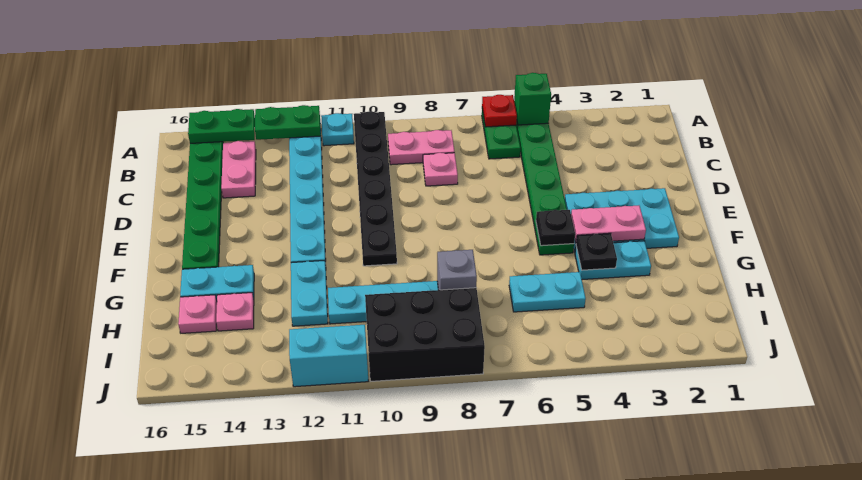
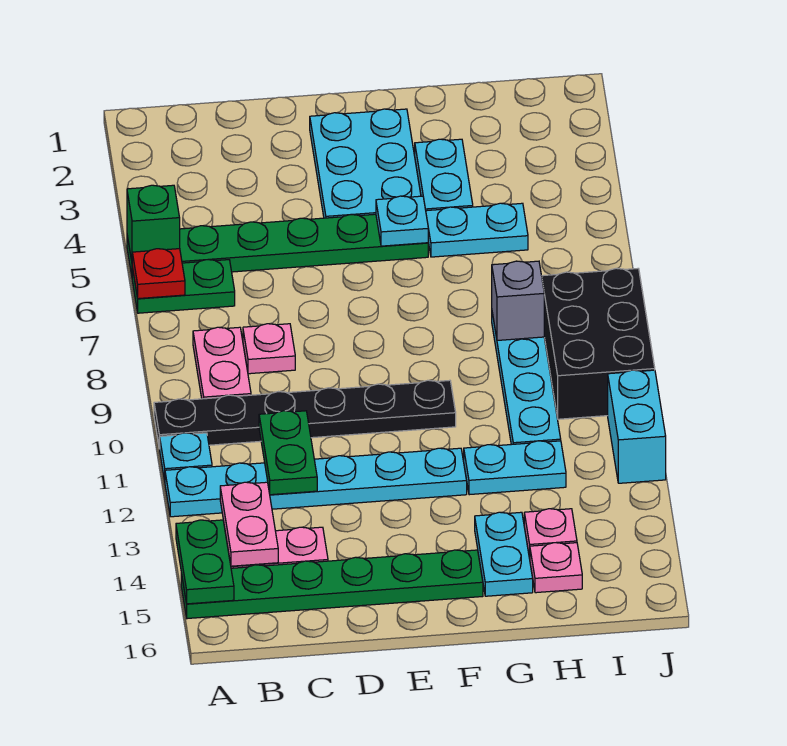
green 1x2 plate [255,105,321,140] -> green 1x2 plate moved to [259,411,317,495]
pink 1x2 plate [571,206,646,242] -> pink 1x2 plate moved to [220,482,278,566]
black 1x1 plate [536,210,575,246] -> cyan 1x1 plate [376,196,428,246]
black 1x1 plate [576,233,617,270] -> none
cyan 1x2 plate [509,272,586,312] -> cyan 1x2 plate turned to [426,203,528,257]

